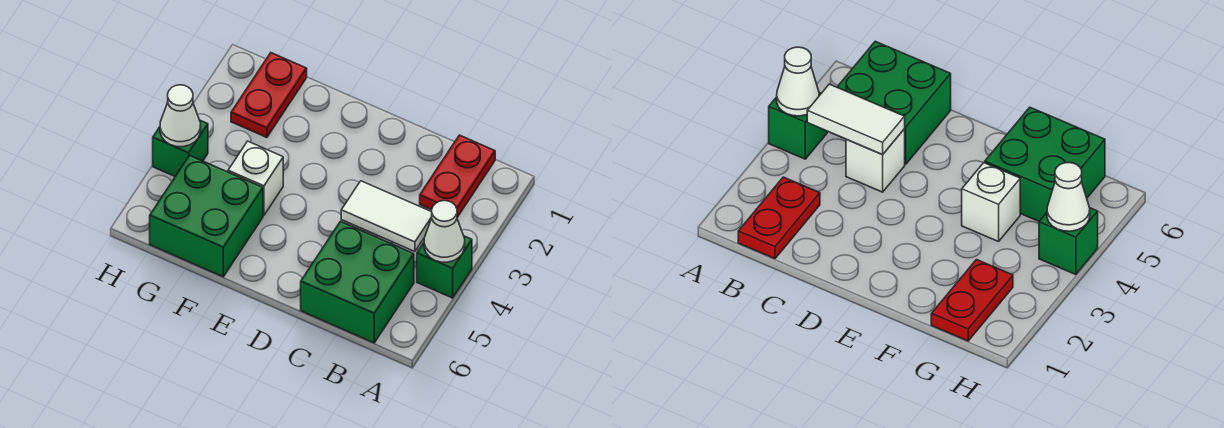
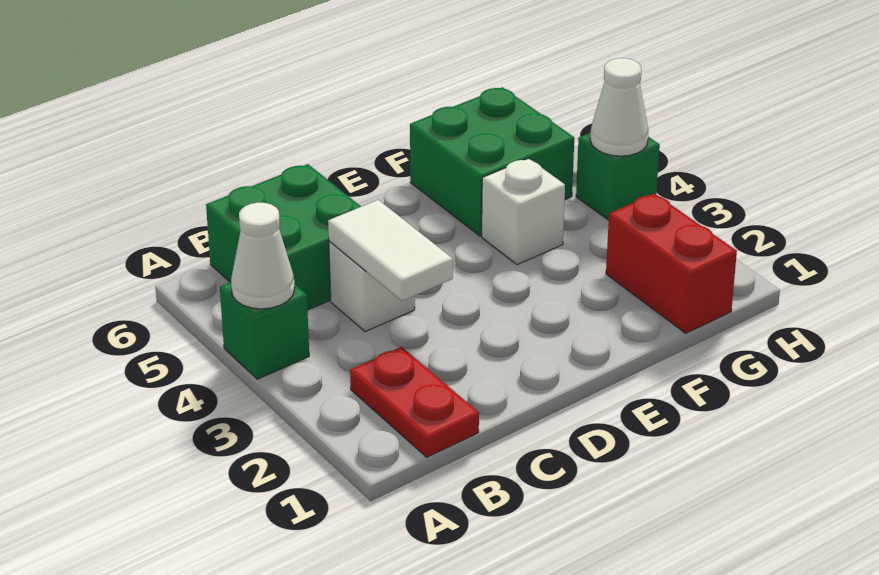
white 1x2 tile [341,181,432,252] -> white 1x2 tile turned to [328,200,453,301]
red 1x2 plate [231,53,307,138] -> red 1x2 brick [606,194,737,333]

